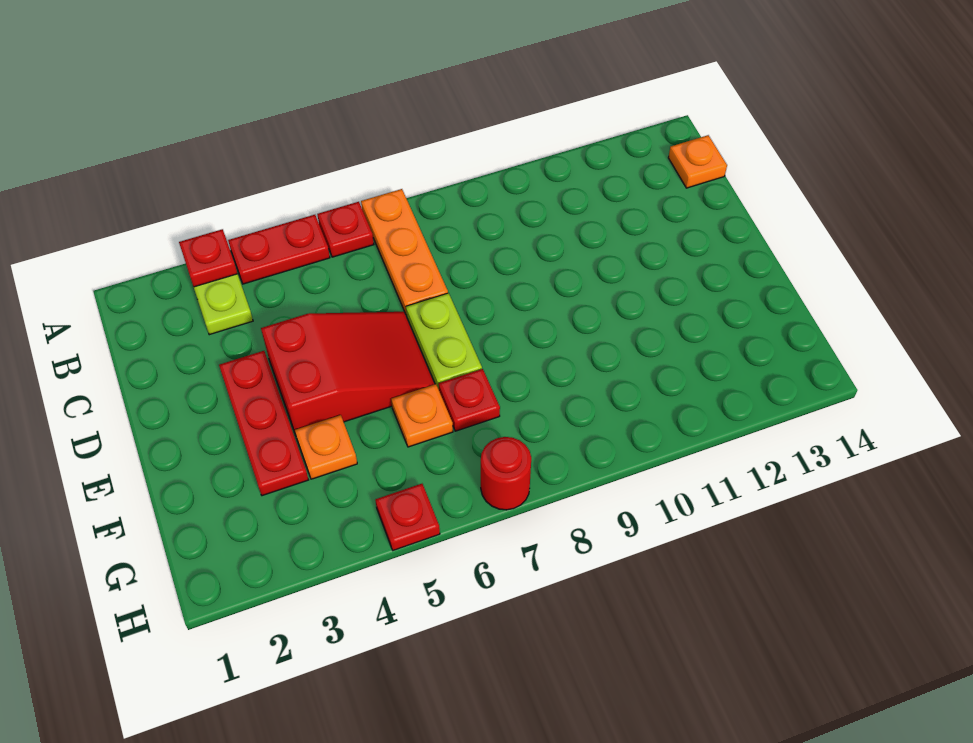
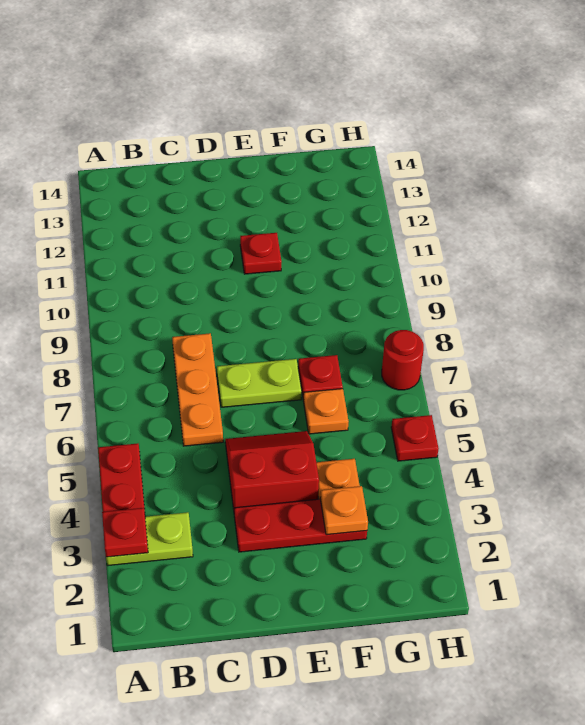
red 1x1 plate [317,202,374,257] -> red 1x1 plate moved to [240,233,282,274]
orange 1x3 plate [361,189,448,315] -> orange 1x3 plate turned to [172,333,223,446]
orange 1x1 plate [668,135,727,188] -> orange 1x1 plate moved to [320,486,368,535]
red 2x3 slope [261,312,434,432] -> red 2x2 slope [225,431,319,509]

